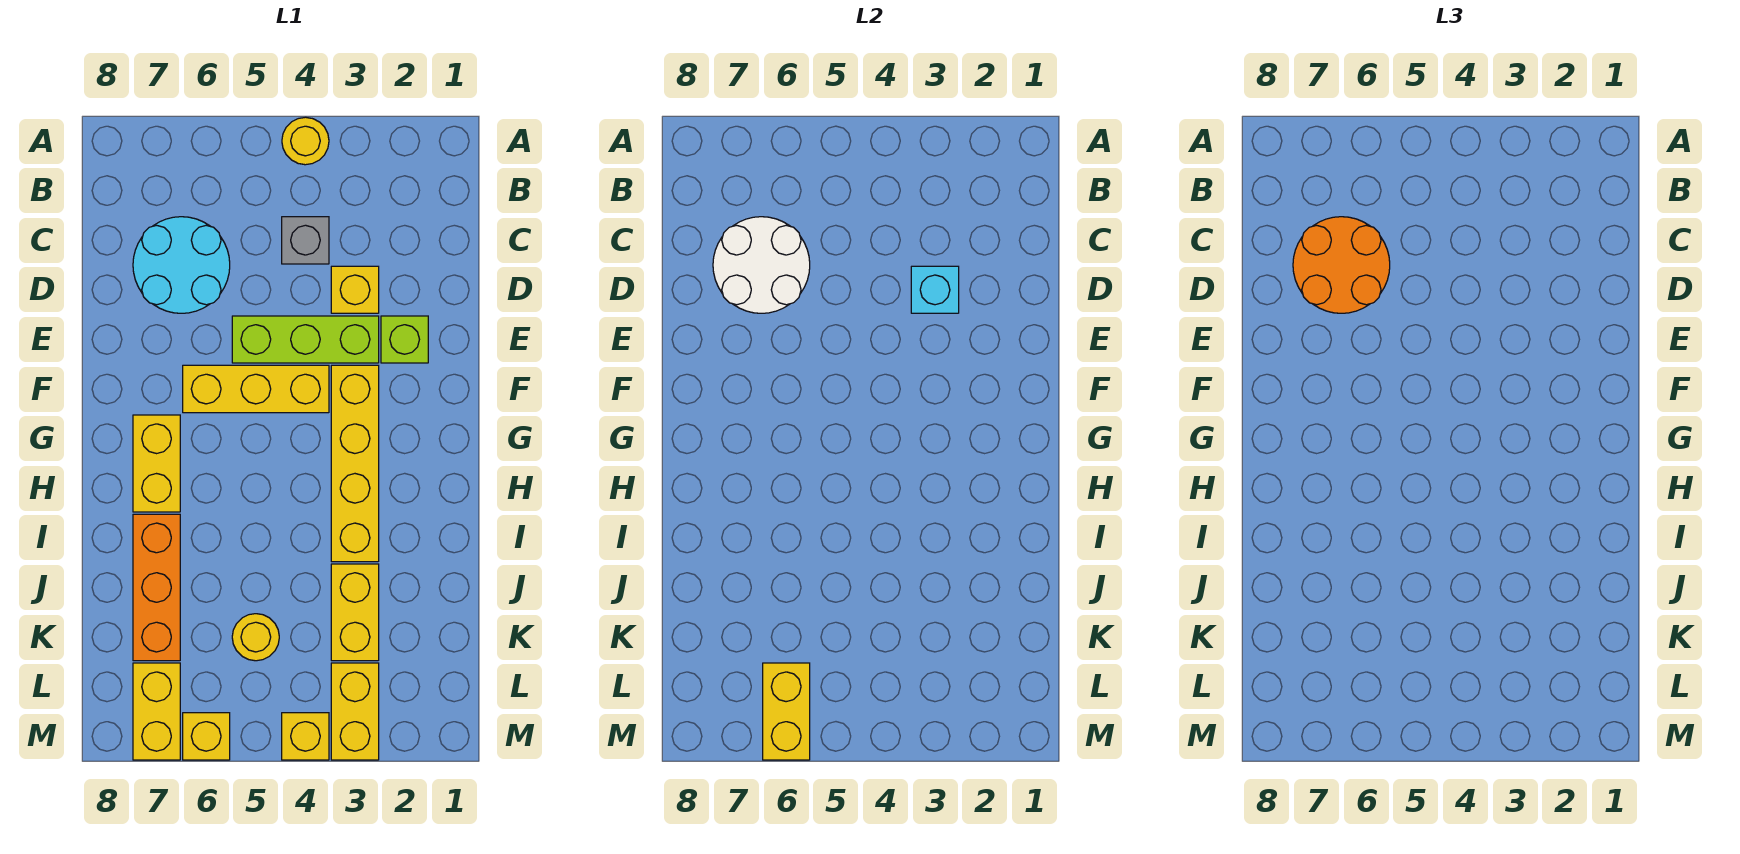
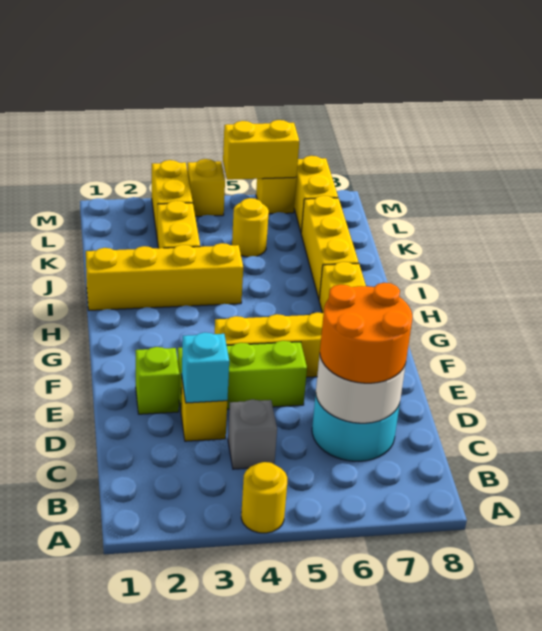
yellow 1x4 brick [331,365,379,562] -> yellow 1x4 brick turned to [86,243,243,310]
orange 1x3 brick [133,514,180,661] -> yellow 1x3 brick [301,196,359,299]
yellow 1x2 brick [763,663,810,760] -> yellow 1x2 brick turned to [223,120,299,180]

